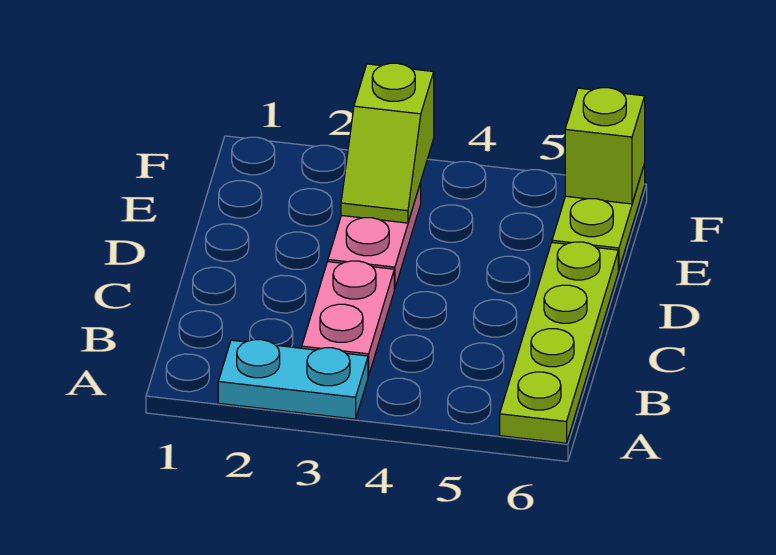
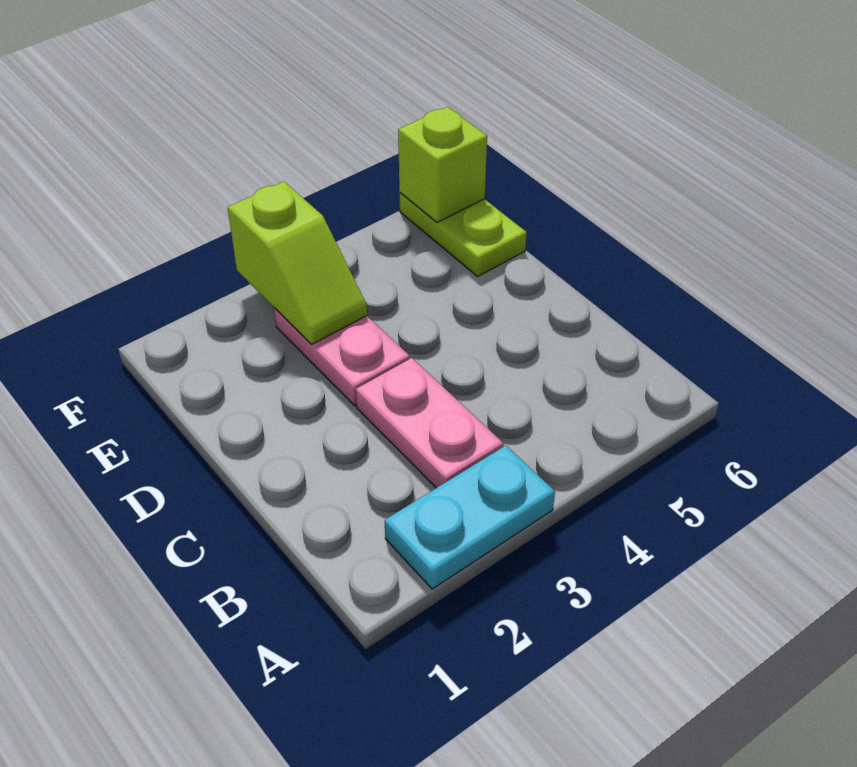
lime 1x4 plate [500,242,618,443] -> none

